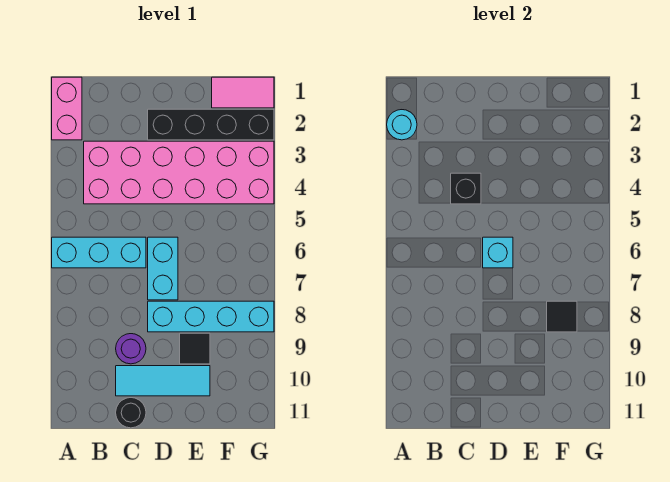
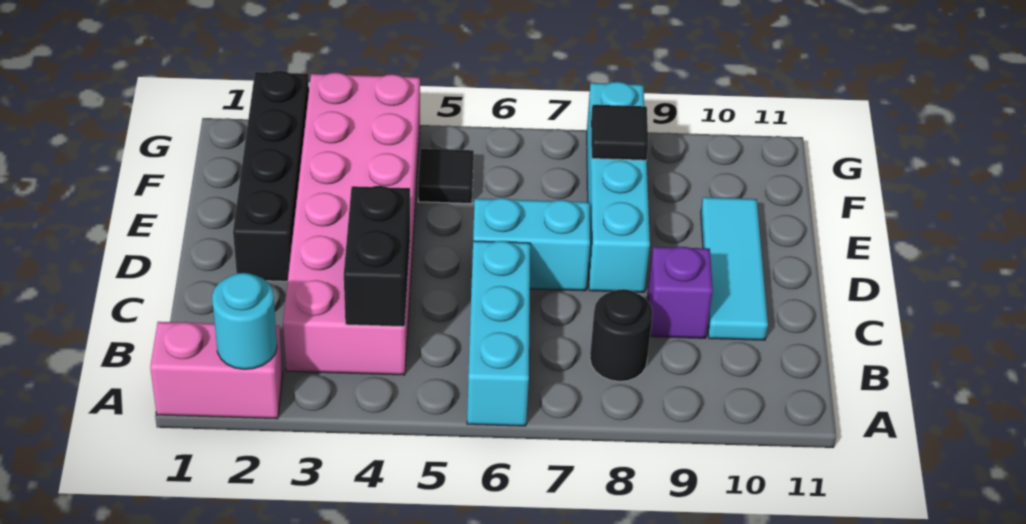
black 1x1 brick [451,173,481,204] -> black 1x2 brick [344,186,410,327]
purple 1x1 round brick [116,334,146,364] -> purple 1x1 brick [648,247,713,338]
black 1x1 round brick [116,398,146,428] -> black 1x1 round brick moved to [590,289,653,381]
cyan 1x1 brick [483,237,513,268] -> none
black 1x1 tile [180,333,210,364] -> black 1x1 tile moved to [418,149,474,204]
pink 1x2 tile [212,77,274,108] -> none

